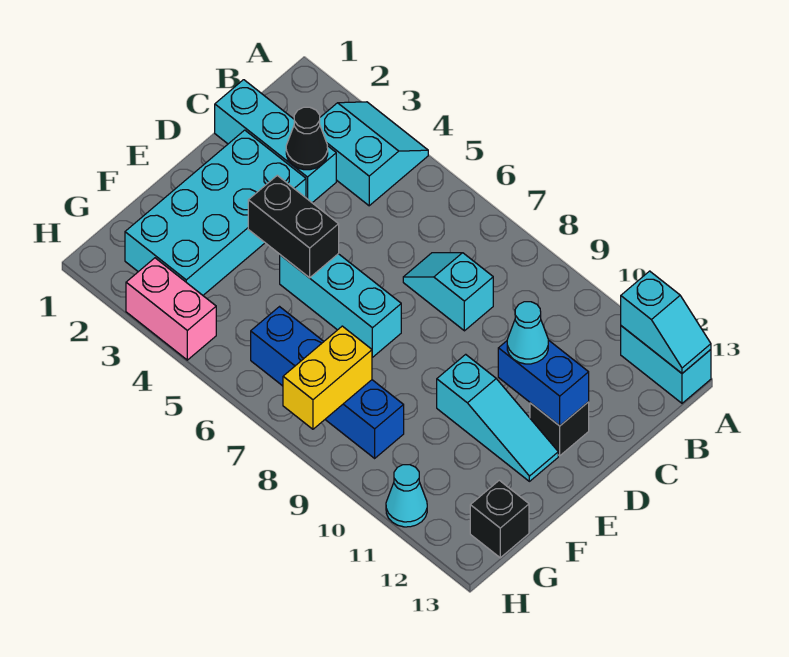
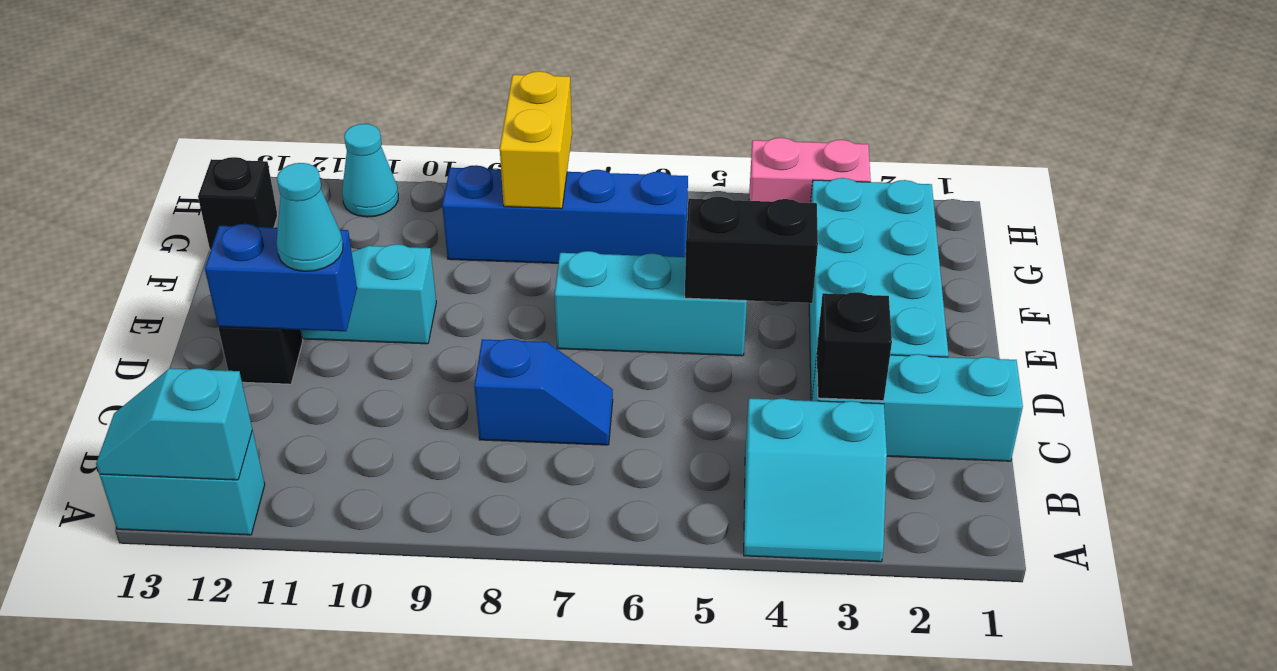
black 1x1 cone [286,107,328,170] -> black 1x1 brick [817,292,892,401]
cyan 1x2 slope [403,253,493,331] -> blue 1x2 slope [474,339,613,445]

